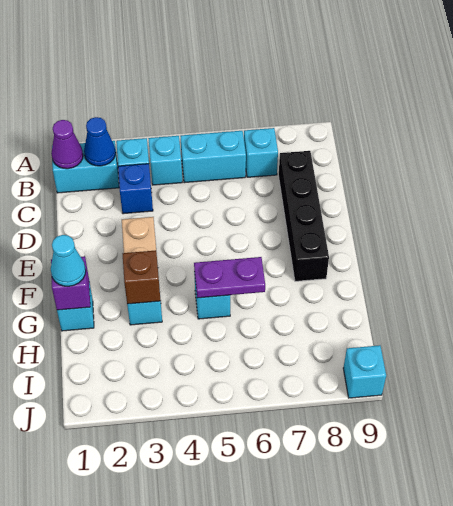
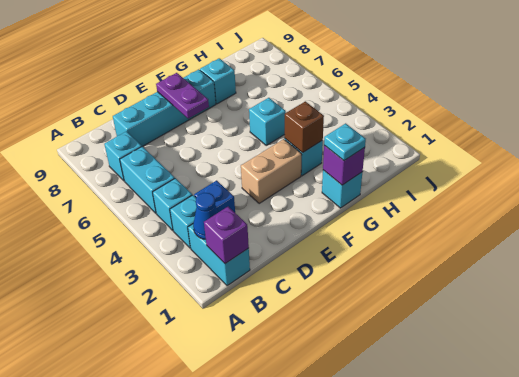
purple 1x1 cone [51,120,83,169] -> purple 1x1 brick [204,207,249,264]
black 1x4 brick [279,151,329,281] -> cyan 1x4 brick [113,69,216,147]
cyan 1x1 cone [51,235,86,286] -> cyan 1x1 plate [324,123,366,161]
purple 1x2 plate [194,257,265,298] -> purple 1x2 plate moved to [156,73,209,119]
cyan 1x1 brick [343,345,386,398] -> cyan 1x1 brick moved to [200,58,236,104]

